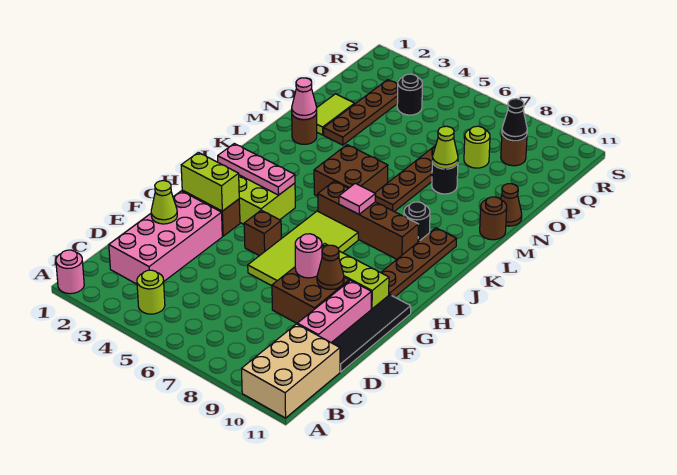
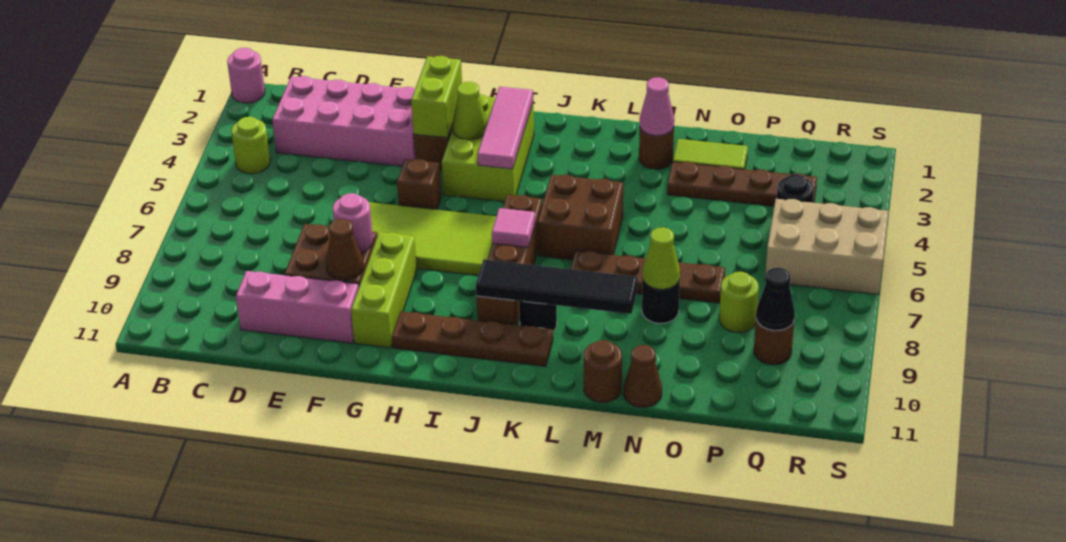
tan 2x3 brick [242,324,340,418] -> tan 2x3 brick moved to [765,199,889,295]
black 1x4 tile [332,295,411,372] -> black 1x4 tile moved to [476,259,638,314]
lime 1x1 cone [151,181,177,224] -> lime 1x1 cone moved to [452,82,487,140]
pink 1x3 plate [218,144,295,195] -> pink 1x3 tile [477,87,533,169]

